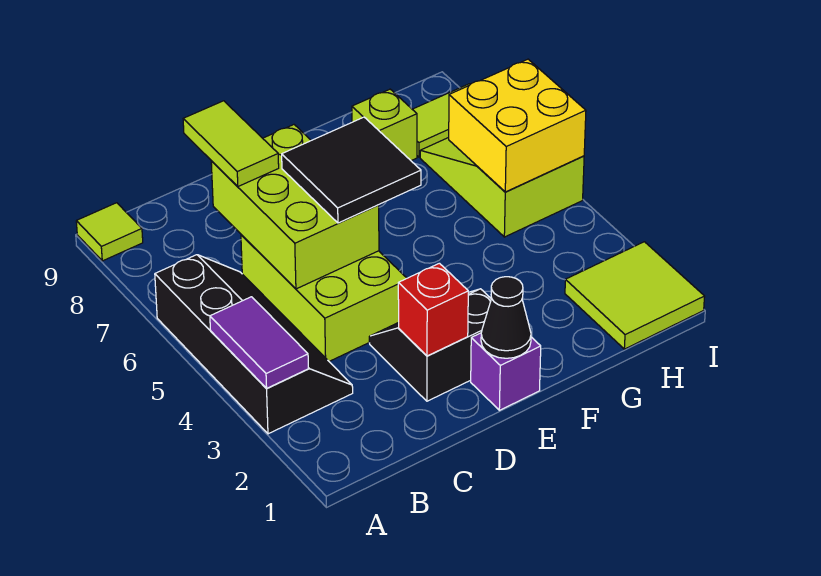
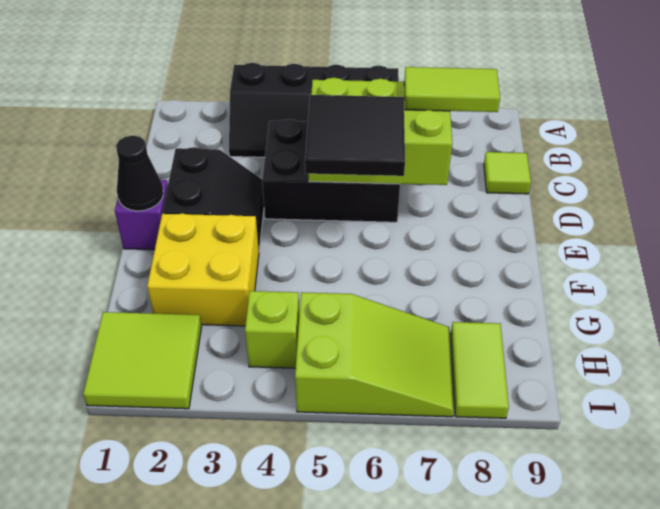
purple 1x2 tile [210,297,308,388] -> none
lime 1x1 tile [76,203,143,261] -> lime 1x1 tile moved to [484,152,531,194]
lime 2x3 brick [241,235,407,361] -> black 2x3 brick [262,119,400,222]
red 1x1 brick [398,263,468,356] -> none
lime 1x1 brick [352,89,417,161] -> lime 1x1 brick moved to [245,291,299,368]
yellow 2x2 brick [449,59,586,192] -> yellow 2x2 brick moved to [147,213,259,326]

